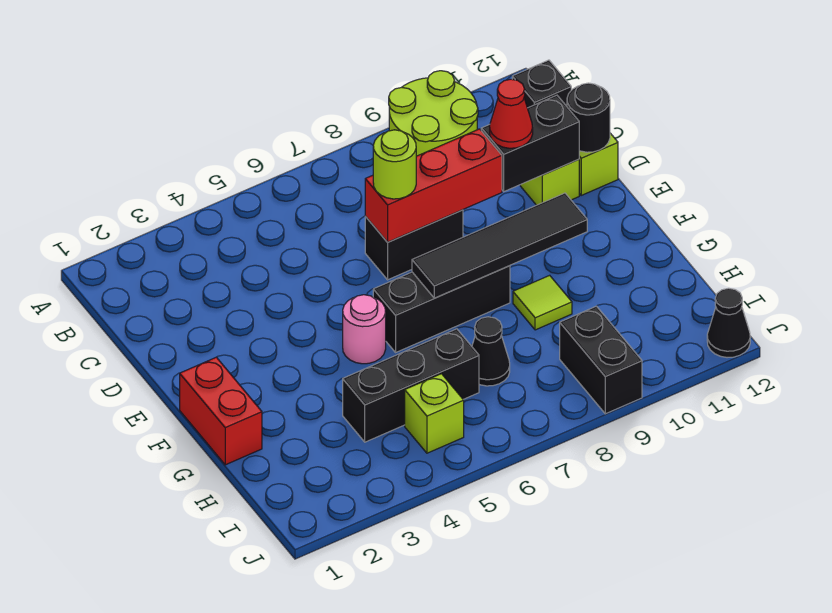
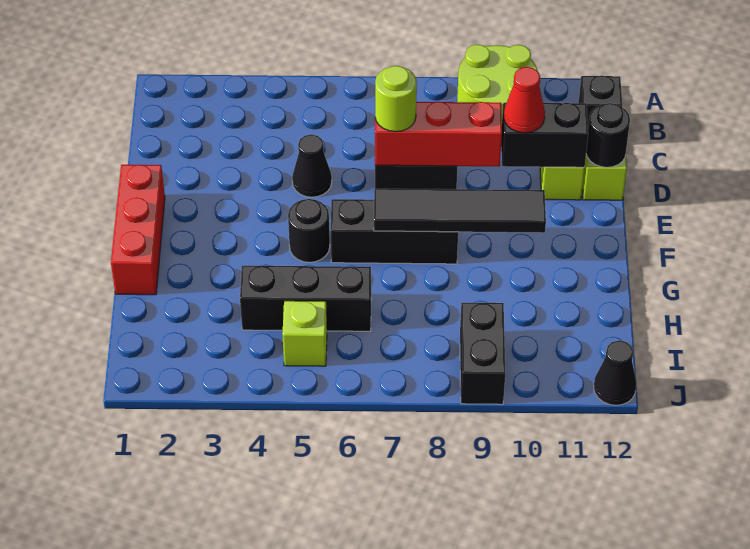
red 1x2 brick [180,357,262,465] -> red 1x3 brick [111,165,165,295]
pink 1x1 round brick [343,295,386,364] -> black 1x1 round brick [288,199,330,262]
lime 1x1 tile [513,275,572,330] -> none
black 1x1 cone [472,317,510,386] -> black 1x1 cone moved to [292,134,332,197]

